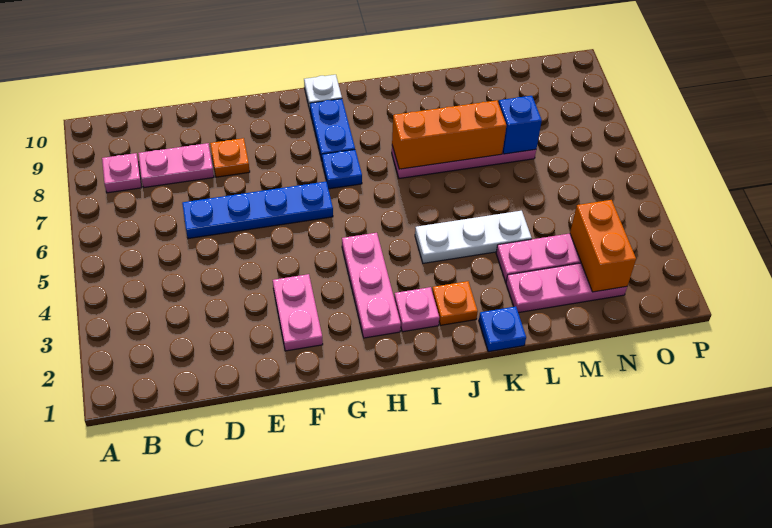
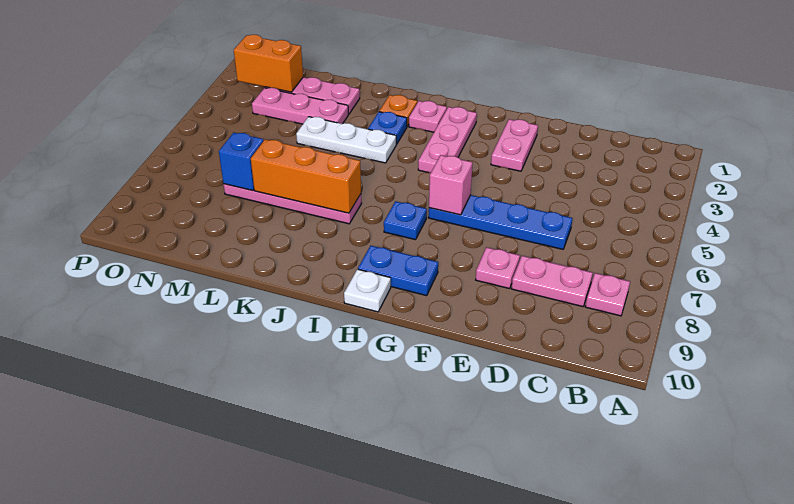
orange 1x1 plate [210,138,250,177] -> pink 1x1 plate [476,247,520,289]
none -> pink 1x1 brick [429,155,473,215]
blue 1x2 plate [310,99,355,160] -> blue 1x2 plate turned to [358,246,438,296]
blue 1x1 plate [479,306,526,352] -> blue 1x1 plate moved to [368,112,407,144]
orange 1x2 brick [570,200,636,292] -> orange 1x2 brick turned to [234,35,303,92]

